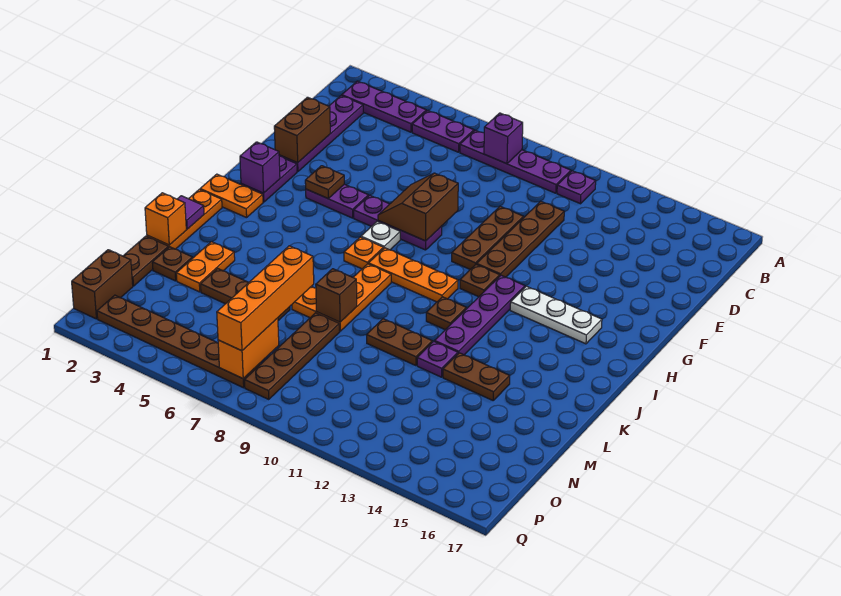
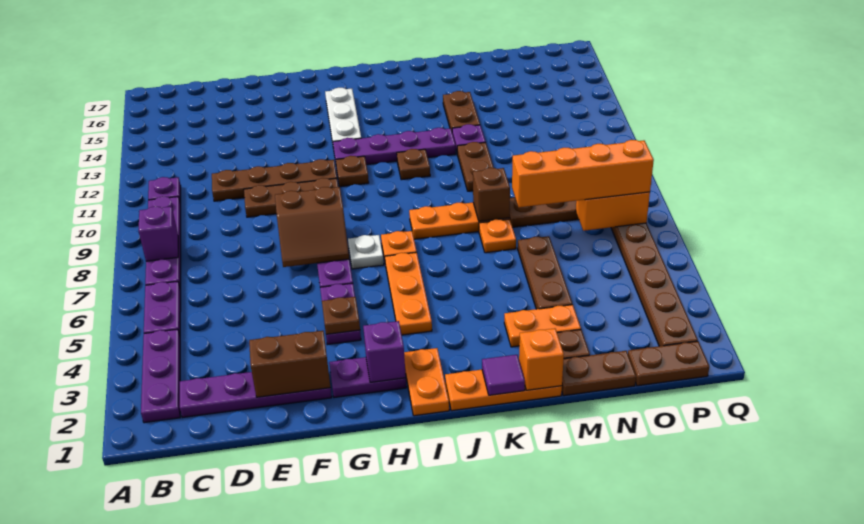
orange 1x3 plate [369,248,458,302] -> orange 1x3 plate moved to [385,252,432,335]
brown 1x2 brick [72,250,133,319] -> brown 1x2 plate [628,341,709,386]

